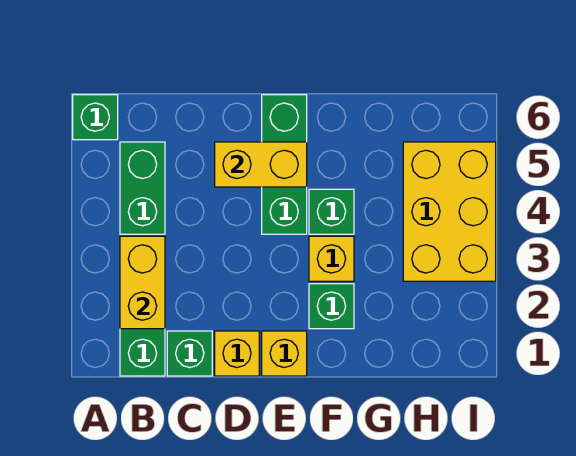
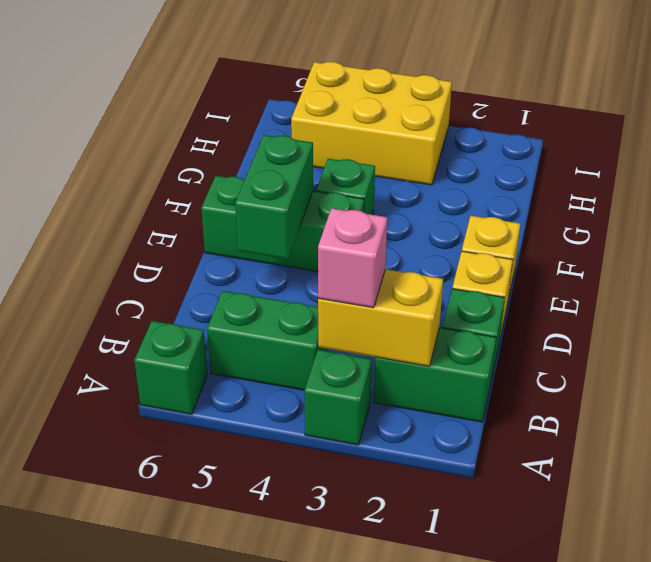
none -> pink 1x1 brick [318,208,387,308]
yellow 1x2 brick [215,142,307,187] -> green 1x2 brick [235,135,313,259]
green 1x1 brick [309,284,354,329] -> green 1x1 brick moved to [304,350,372,445]
yellow 1x1 brick [309,236,354,281] -> none

